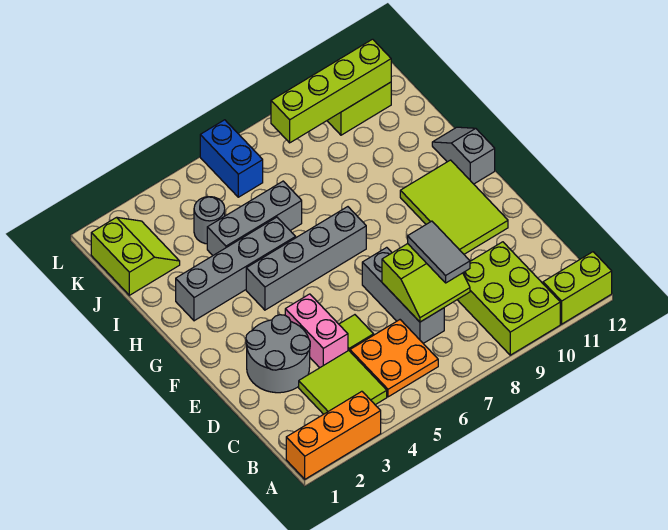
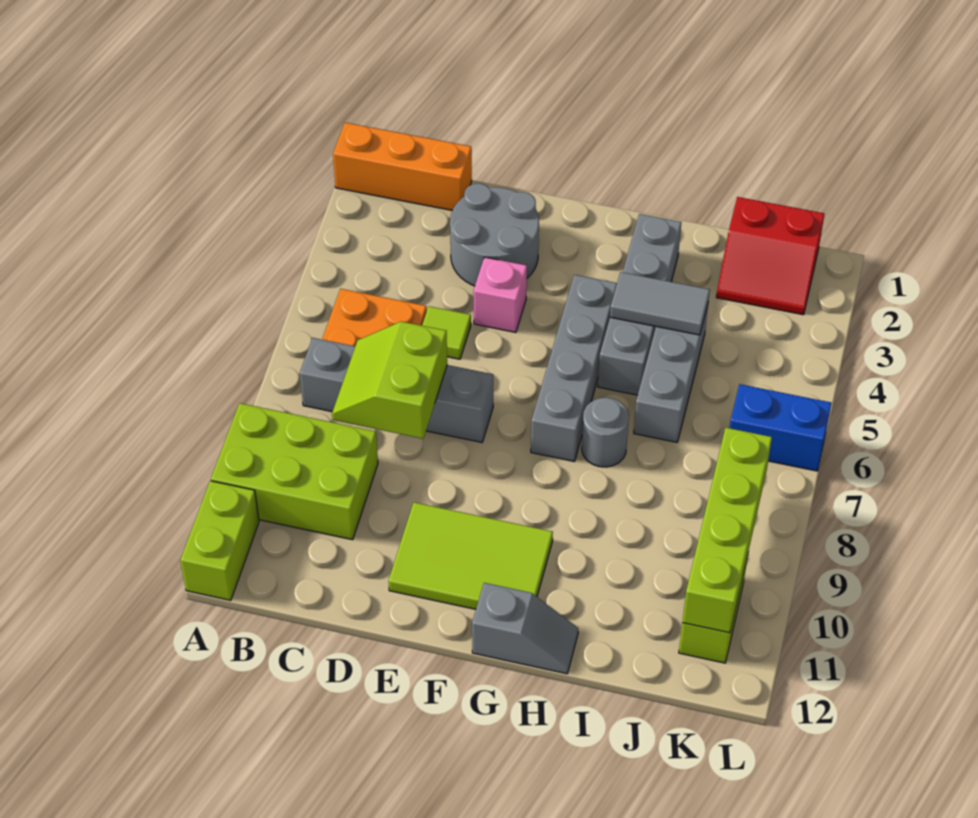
orange 1x3 brick [286,391,381,479] -> orange 1x3 brick turned to [333,123,472,210]
lime 2x2 tile [299,351,387,414] -> none
grey 1x3 brick [362,247,444,343] -> grey 1x4 brick [300,338,493,442]
grey 1x2 tile [408,221,470,283] -> grey 1x2 tile moved to [610,272,710,335]
pink 1x2 brick [285,294,348,368] -> pink 1x1 brick [473,257,527,332]
lime 2x2 slope [91,217,180,295] -> red 2x2 slope [716,197,824,315]
grey 1x1 round brick [194,197,225,244] -> grey 1x1 round brick moved to [582,398,629,467]

